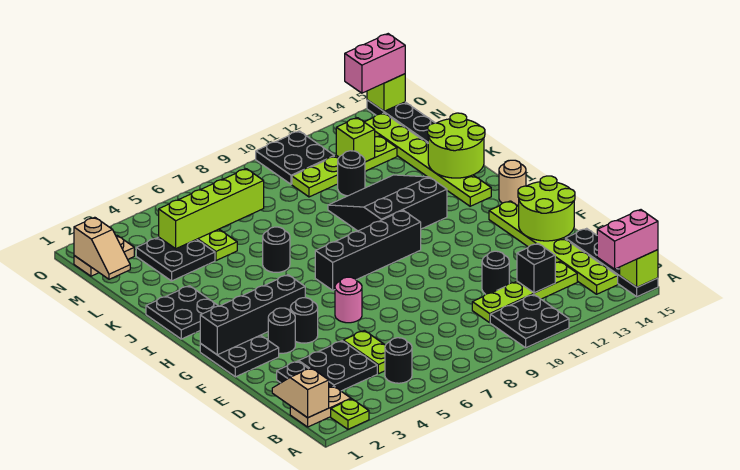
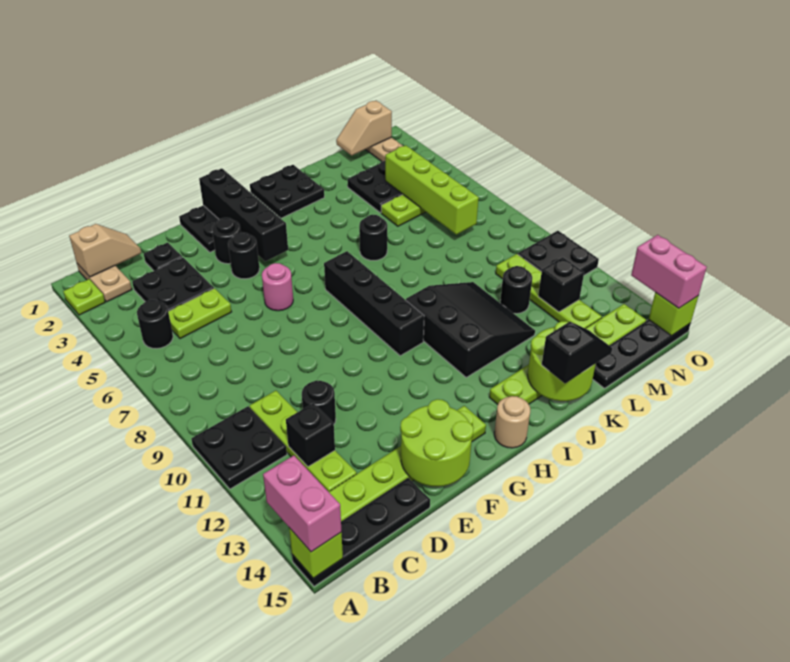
none -> black 1x2 slope [542,322,612,384]
lime 1x1 brick [336,118,375,162] -> black 1x1 brick [538,257,584,312]

